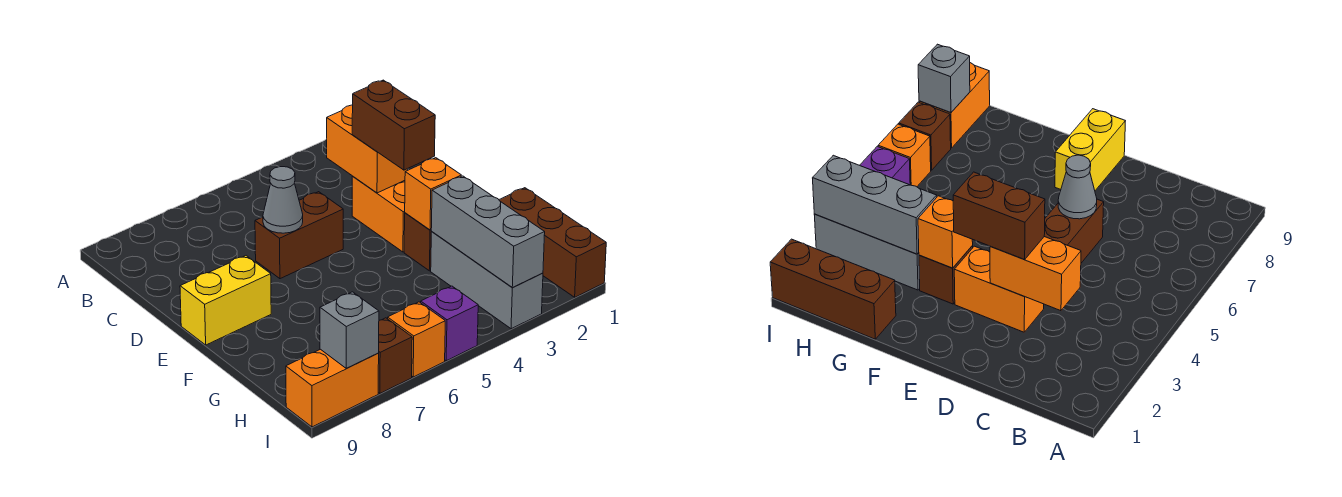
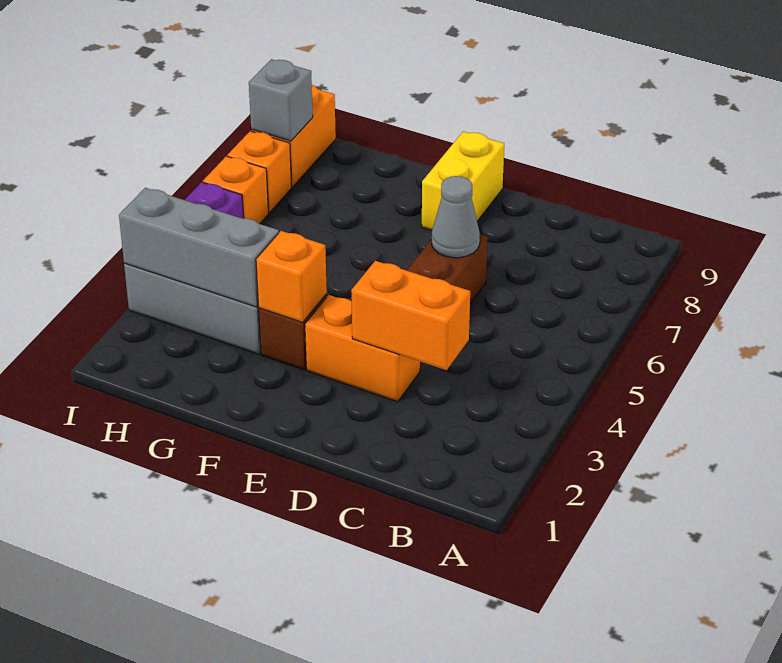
brown 1x2 brick [352,80,435,170] -> none
brown 1x3 brick [499,188,606,297] -> none
brown 1x1 brick [378,318,412,393] -> orange 1x1 brick [227,131,292,213]

